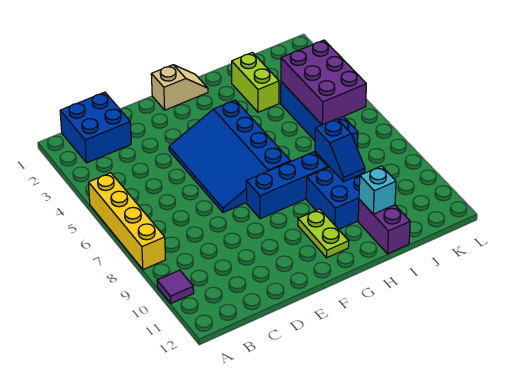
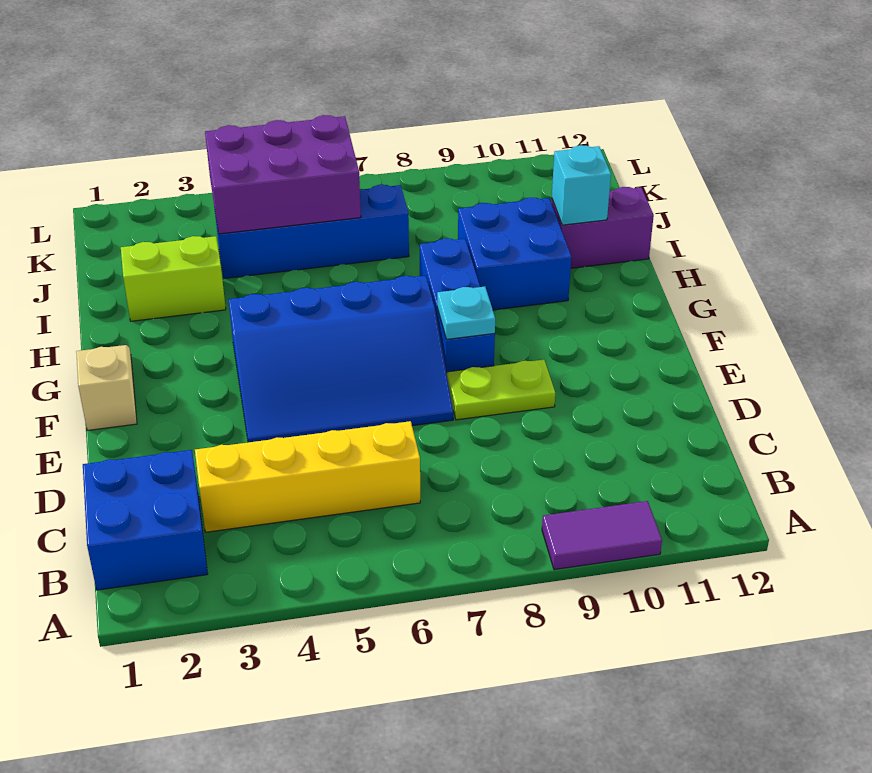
yellow 1x4 brick [88,173,166,270] -> yellow 1x4 brick moved to [195,421,420,532]
purple 1x1 tile [157,270,194,303] -> purple 1x2 tile [542,501,662,570]
none -> cyan 1x1 plate [437,287,495,339]
lime 1x2 plate [298,209,349,258] -> lime 1x2 plate moved to [447,360,555,420]
blue 1x2 slope [315,119,365,182] -> none

